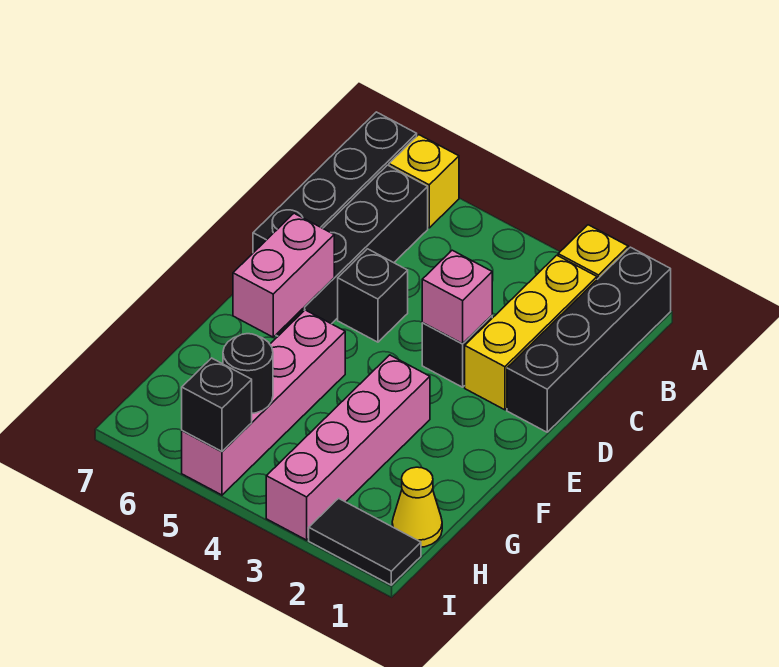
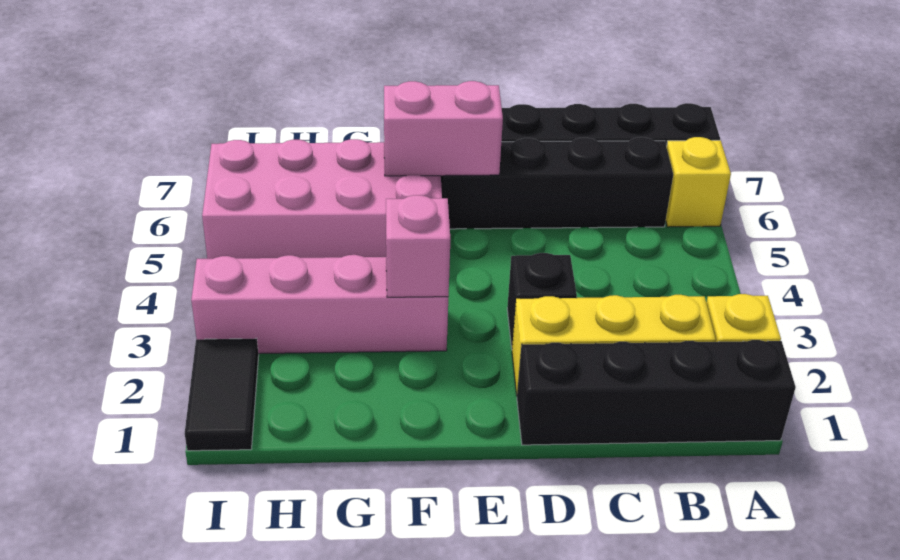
pink 1x1 brick [422,250,492,344] -> pink 1x1 brick moved to [386,195,451,297]
black 1x1 brick [338,249,408,342] -> none
pink 1x4 brick [182,310,345,495] -> pink 2x4 brick [202,139,442,259]
yellow 1x1 cone [392,467,442,547] -> none
black 1x1 round brick [223,334,273,413] -> none
black 1x1 brick [182,358,252,452] -> none

